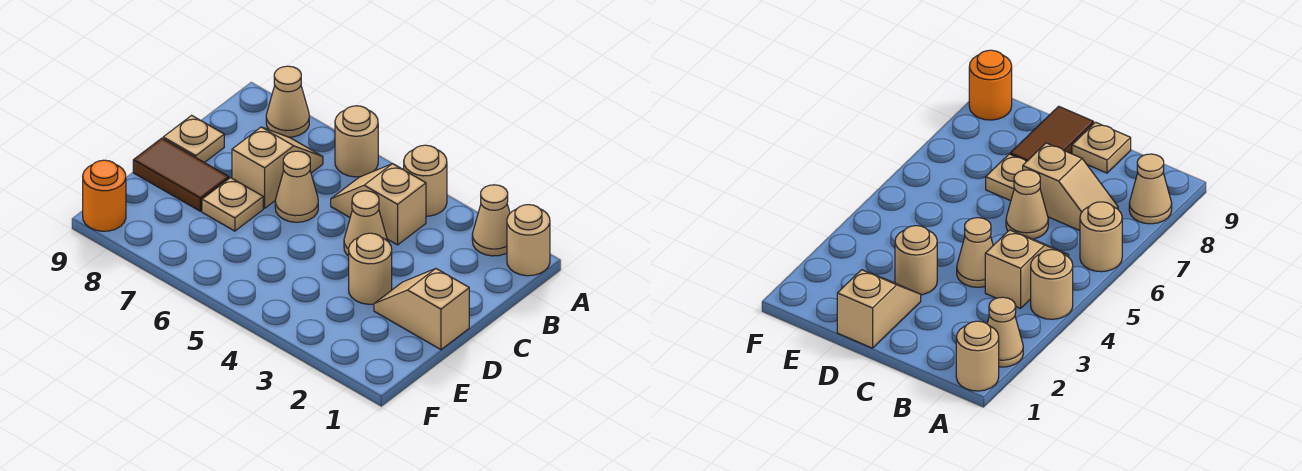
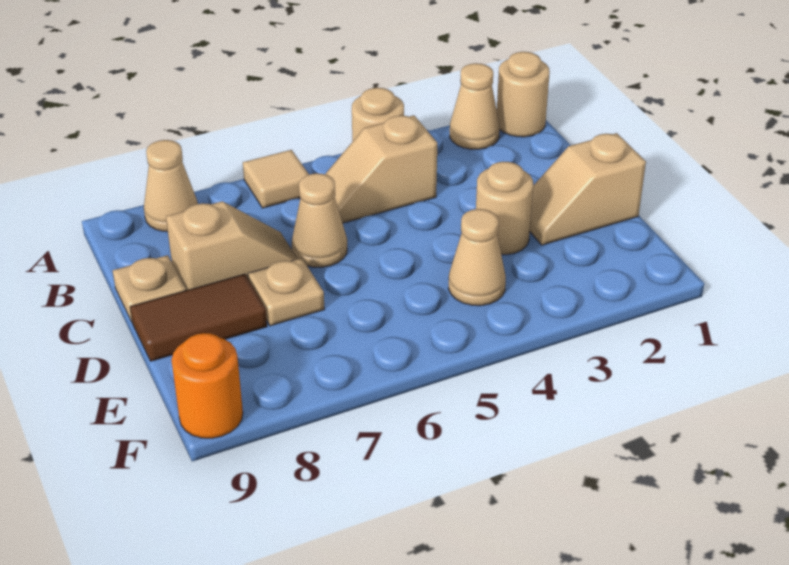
tan 1x1 round brick [335,106,378,177] -> tan 1x1 tile [243,150,309,208]
tan 1x2 slope [232,127,323,208] -> tan 1x2 slope turned to [166,201,298,291]
tan 1x1 cone [344,191,387,256] -> tan 1x1 cone moved to [448,209,506,306]

